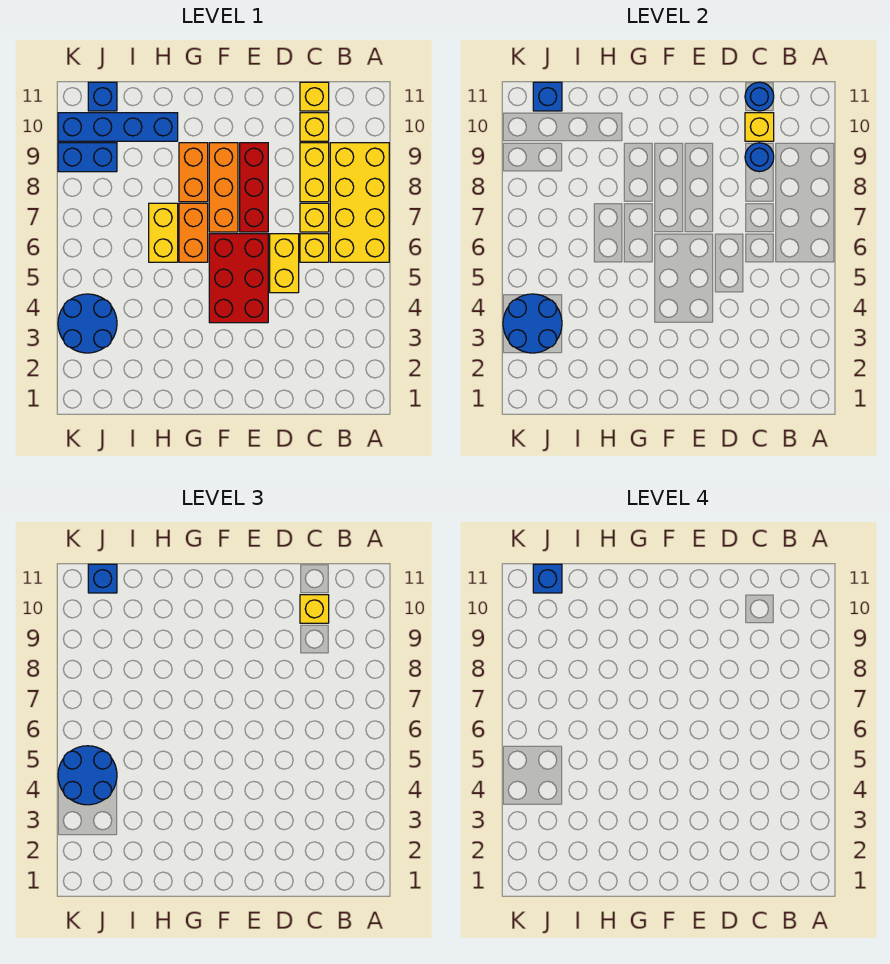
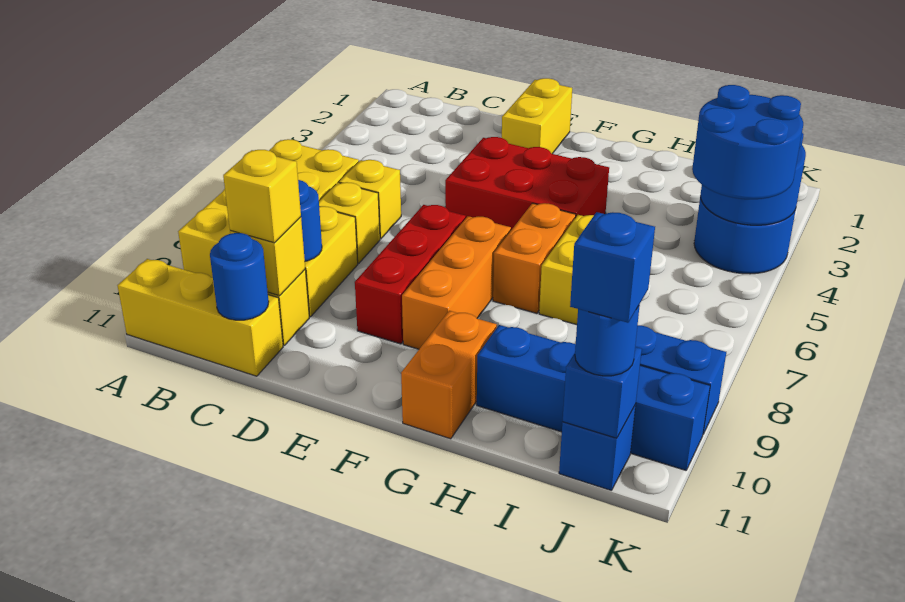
yellow 1x1 brick [300,82,329,111] -> yellow 1x3 brick [118,259,283,376]
yellow 1x2 brick [270,234,299,293] -> yellow 1x2 brick moved to [502,78,572,154]
red 2x3 brick [209,234,268,323] -> red 2x3 brick turned to [445,137,609,230]
orange 1x2 brick [179,143,208,202] -> orange 1x2 brick moved to [401,311,497,439]
blue 1x1 brick [88,564,117,593] -> blue 1x1 round brick [575,304,640,376]

